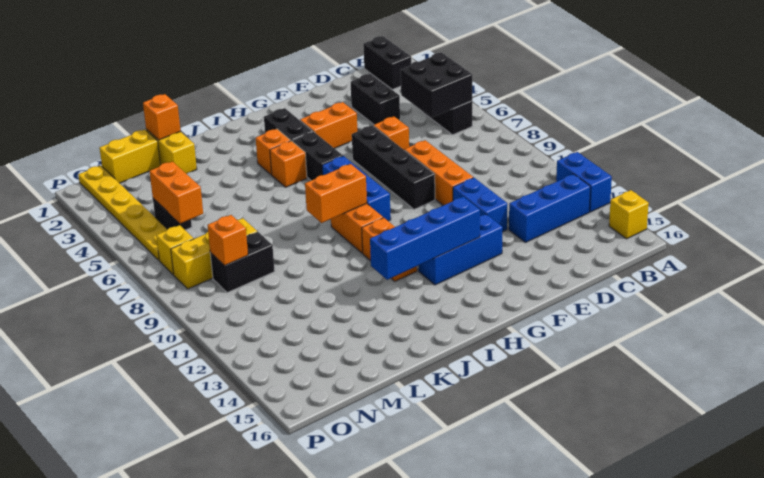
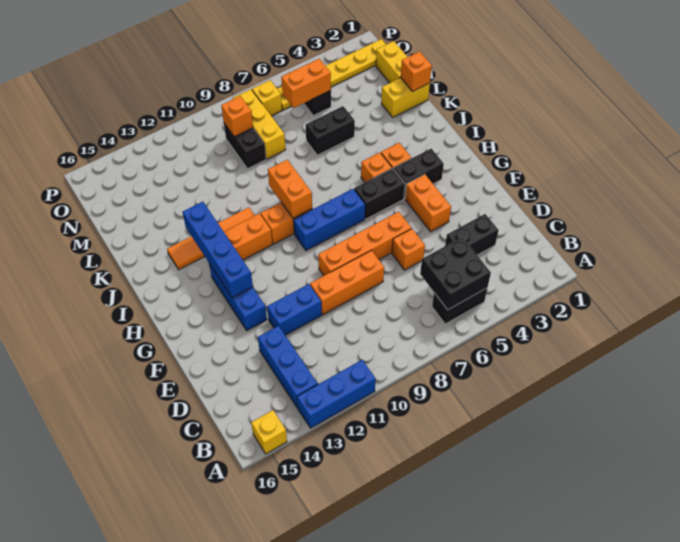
blue 1x2 brick [556,152,612,212] -> blue 1x3 brick [297,360,376,428]
black 1x2 brick [363,36,411,89] -> black 1x2 brick moved to [306,106,355,155]
black 1x4 brick [352,125,435,209] -> orange 1x4 brick [318,212,412,275]
none -> orange 1x4 tile [167,207,255,270]

